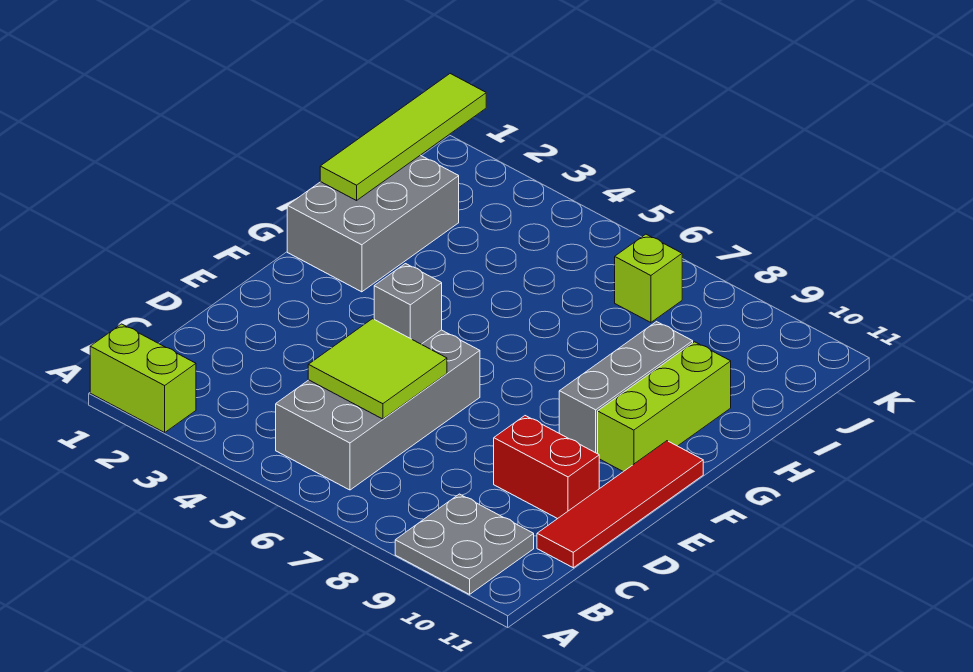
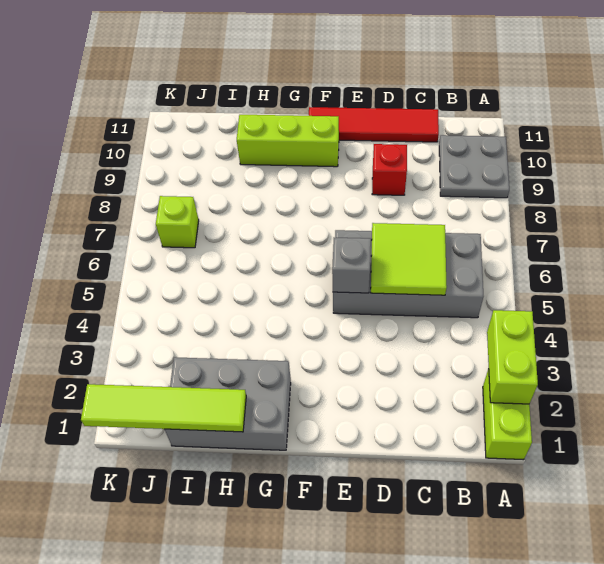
none -> lime 1x2 brick [487,310,538,404]
red 1x2 brick [494,416,599,519] -> red 1x1 brick [372,144,407,195]
grey 1x3 brick [559,322,693,454] -> none

